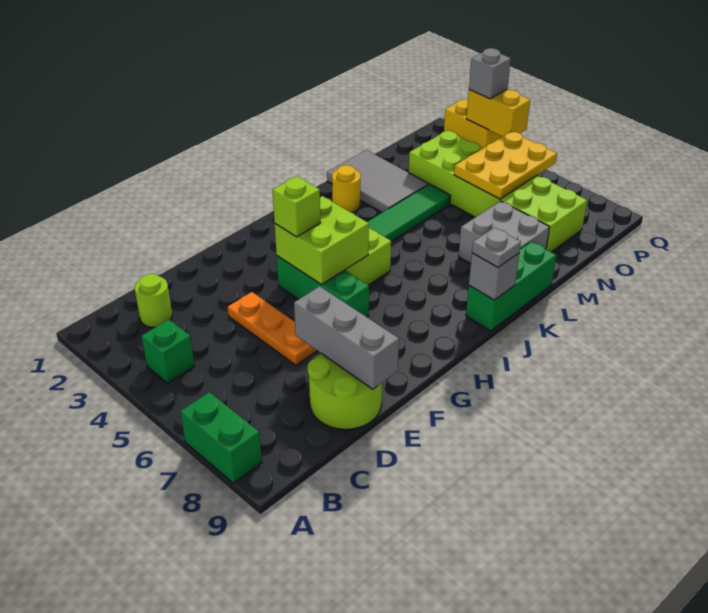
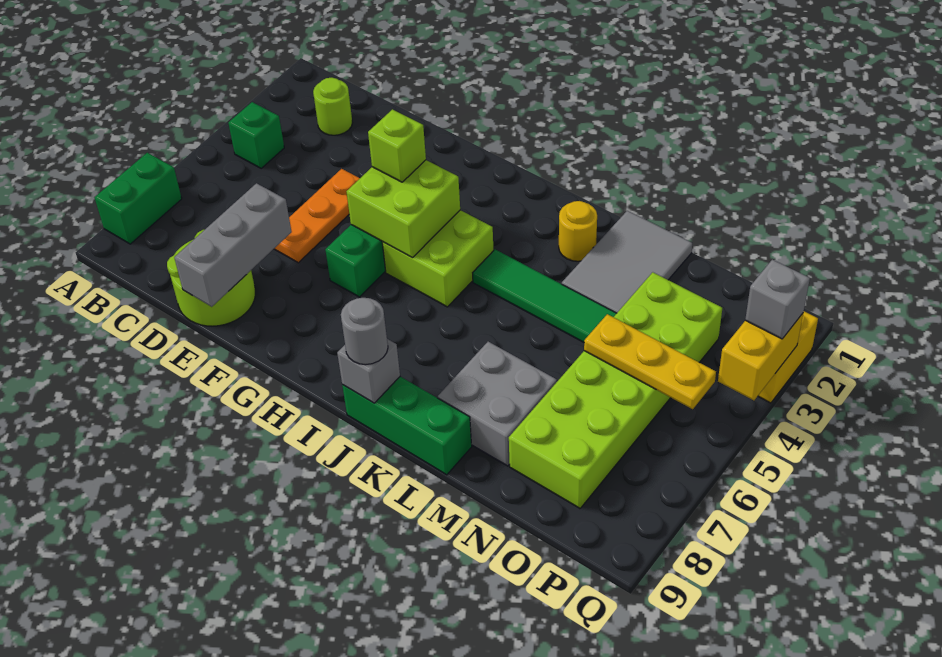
grey 1x1 plate [472,227,521,267] -> grey 1x1 round brick [341,298,388,365]
yellow 2x3 plate [454,131,557,199] -> yellow 1x3 plate [584,314,716,409]

